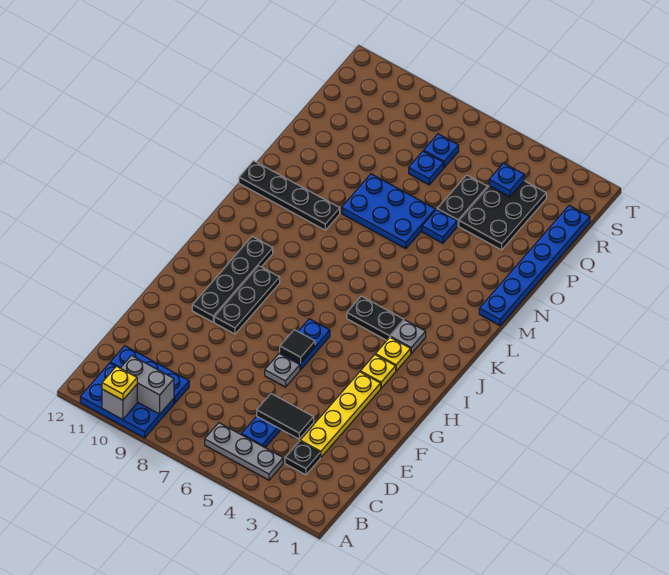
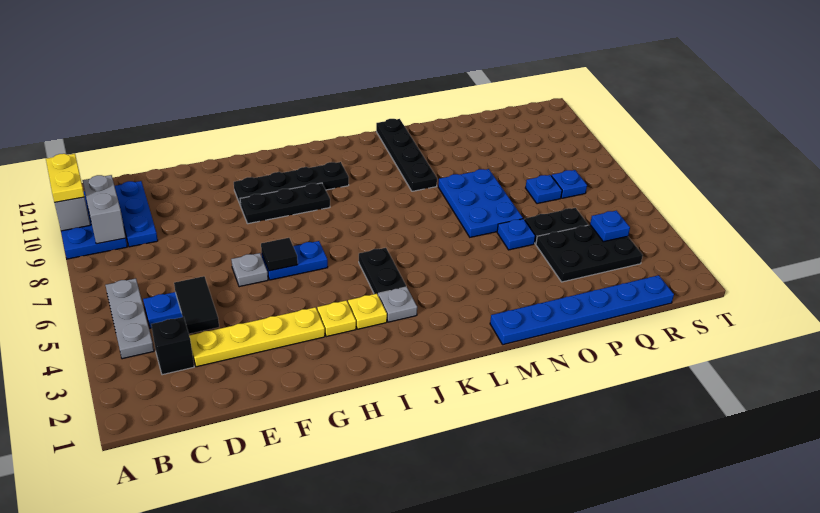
yellow 1x1 plate [102,366,137,400] -> yellow 1x2 plate [46,154,85,202]
black 1x1 plate [285,441,320,475] -> black 1x1 brick [151,317,194,375]

